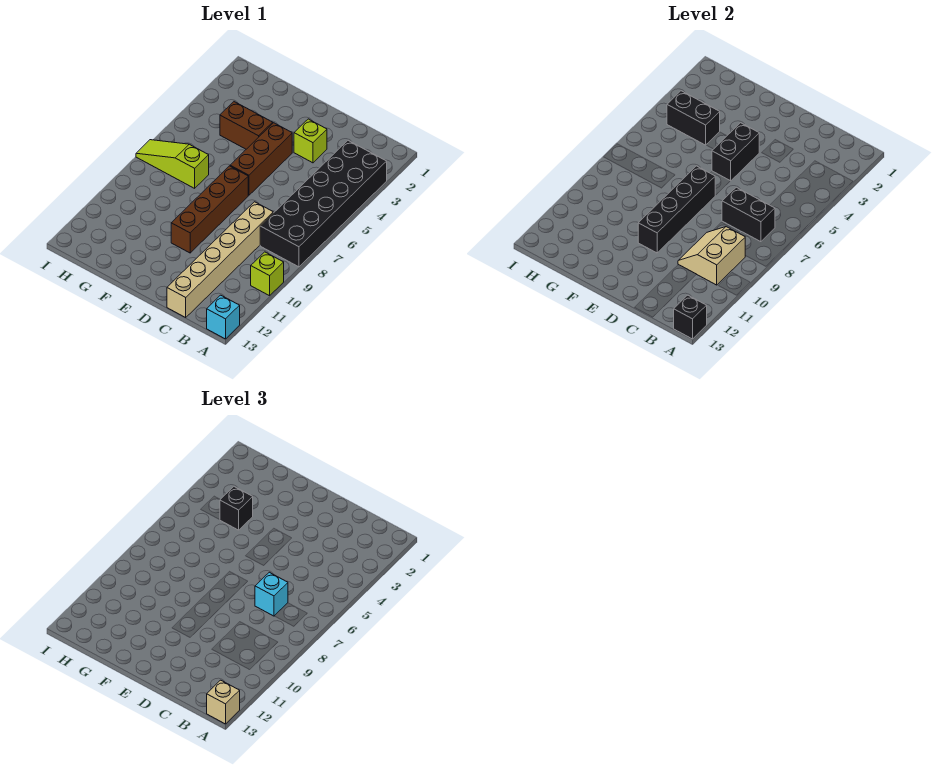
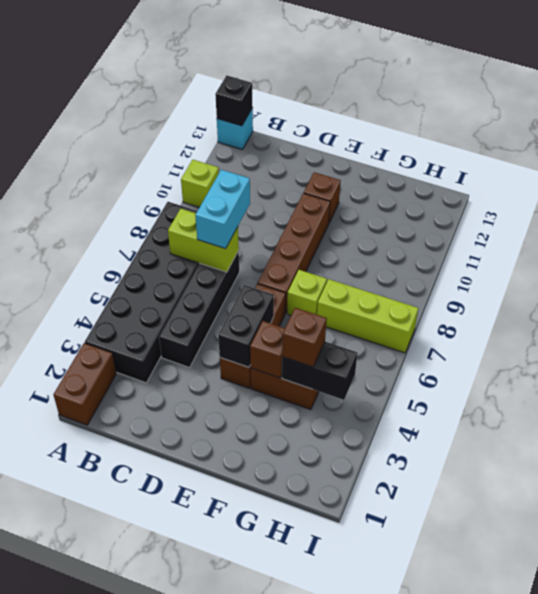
none -> brown 1x2 brick [53,343,116,425]
tan 1x1 brick [207,680,240,724] -> none
black 1x2 brick [722,187,775,242] -> lime 1x2 brick [168,209,239,272]
tan 2x2 slope [678,227,745,285] -> none
cyan 1x1 brick [255,572,288,616] -> cyan 1x2 brick [195,170,250,249]
tan 1x6 brick [167,202,273,317] -> none
lime 1x1 brick [294,119,327,163] -> lime 1x1 brick moved to [287,270,327,315]
black 1x4 brick [638,166,715,253] -> black 1x4 brick moved to [159,251,239,367]
none -> brown 1x1 brick [304,172,341,222]
none -> brown 1x1 brick [250,321,285,378]
black 1x1 brick [220,487,253,530] -> brown 1x1 brick [282,308,327,367]
lime 1x3 slope [136,140,209,188] -> lime 1x3 brick [317,279,418,353]

